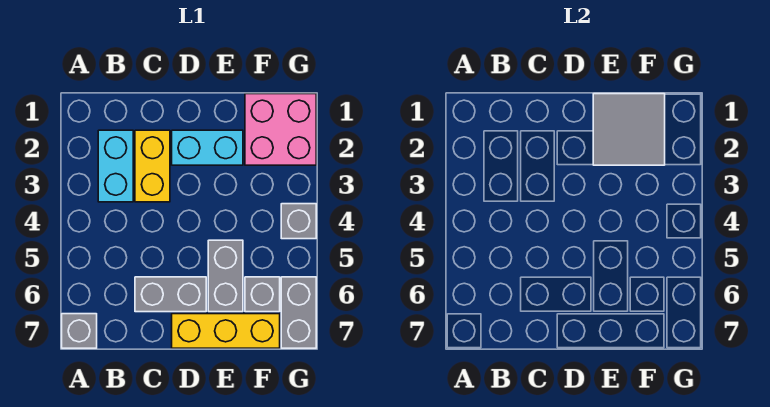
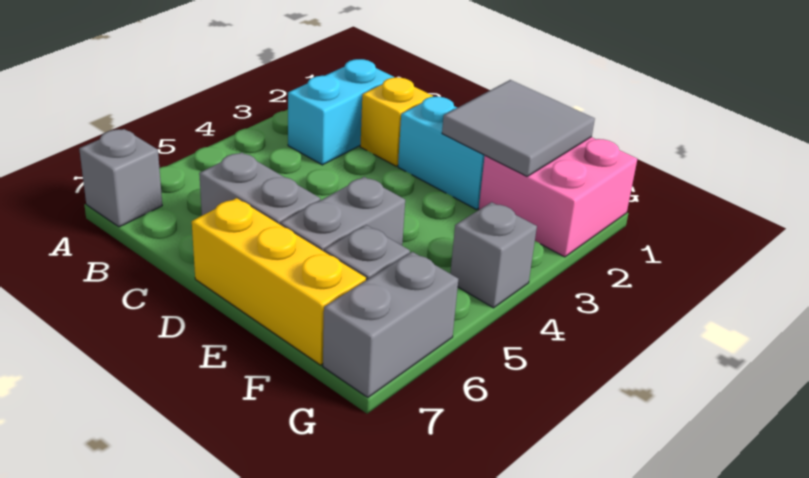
yellow 1x2 brick [135,130,170,202] -> yellow 1x1 brick [360,77,433,166]

